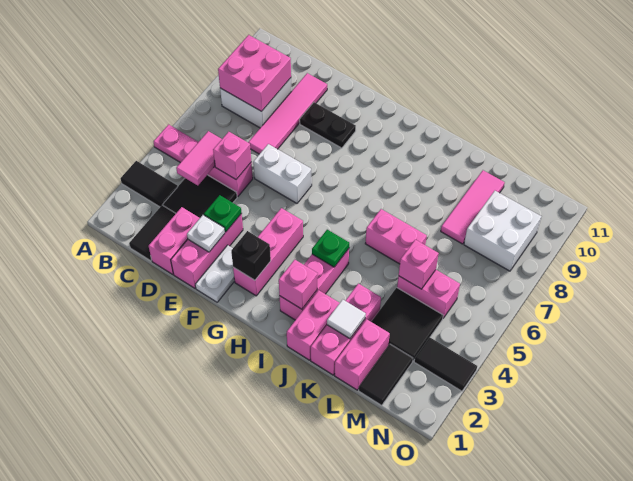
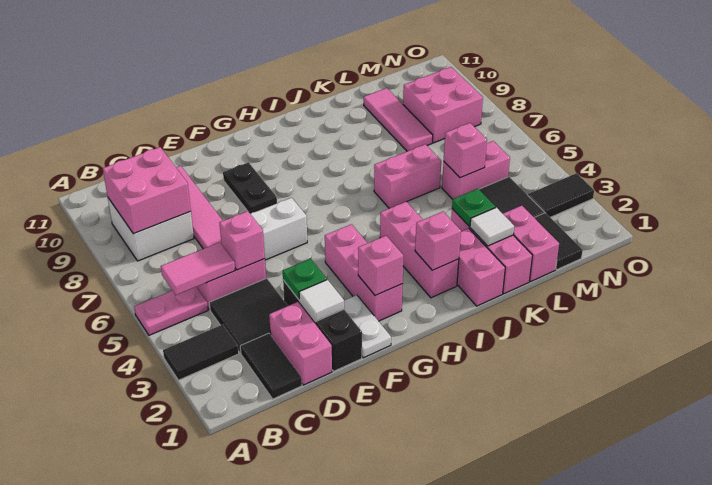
pink 1x2 tile [176,131,222,185] -> pink 1x2 tile turned to [161,242,235,295]
pink 1x3 brick [171,214,243,288] -> black 1x3 brick [283,280,362,371]
white 1x1 plate [187,215,225,252] -> white 1x1 tile [299,280,344,321]
black 1x2 plate [300,102,356,148] -> black 1x2 plate turned to [223,162,277,214]
black 1x1 brick [231,231,271,280] -> pink 1x1 brick [358,236,403,296]
green 1x1 plate [312,230,349,267] -> green 1x1 plate moved to [452,189,495,226]
white 2x2 brick [464,191,541,271] -> pink 2x2 brick [403,67,483,143]

